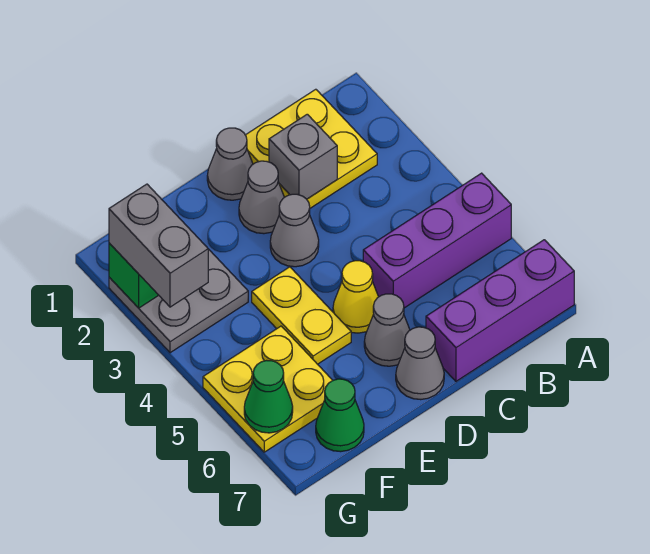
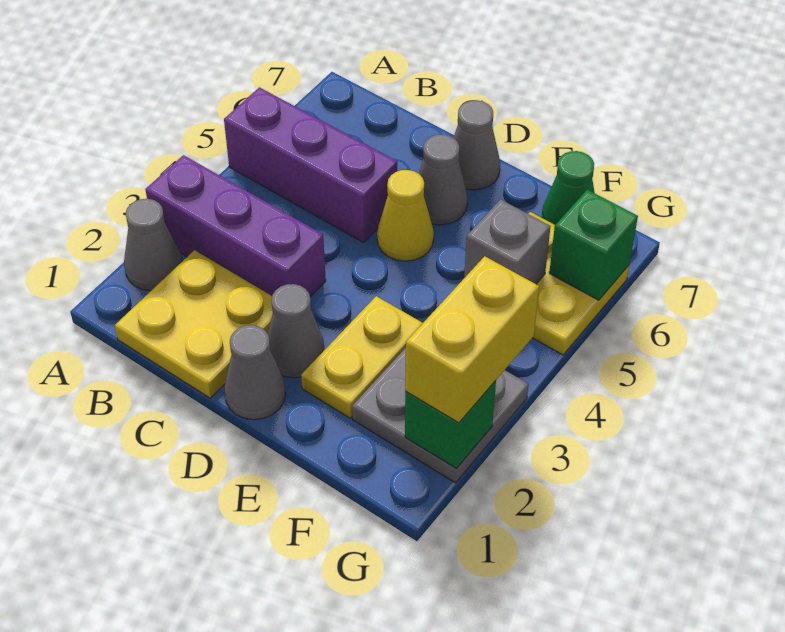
purple 1x3 brick [426,240,574,381] -> purple 1x3 brick moved to [145,155,326,297]
grey 1x1 brick [269,114,337,199] -> grey 1x1 brick moved to [464,199,551,284]
grey 1x1 cone [270,194,319,267] -> grey 1x1 cone moved to [124,199,182,291]
yellow 1x2 plate [252,267,351,364] -> yellow 1x2 plate moved to [301,296,423,418]
grey 1x2 brick [109,184,208,307] -> yellow 1x2 brick [405,256,539,423]
green 1x1 cone [244,360,293,433] -> green 1x1 brick [549,190,638,300]

